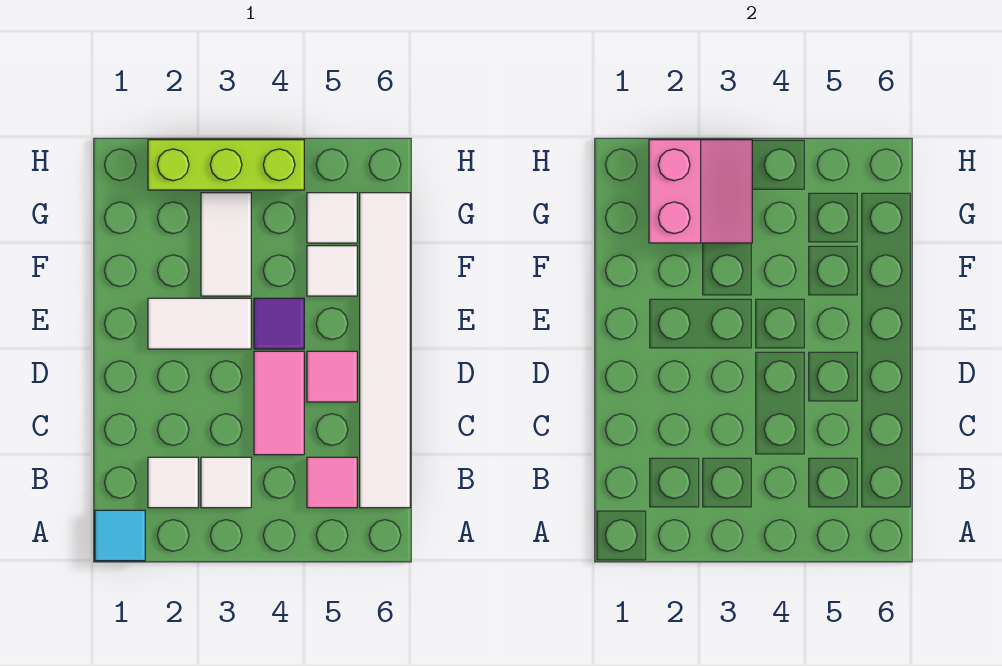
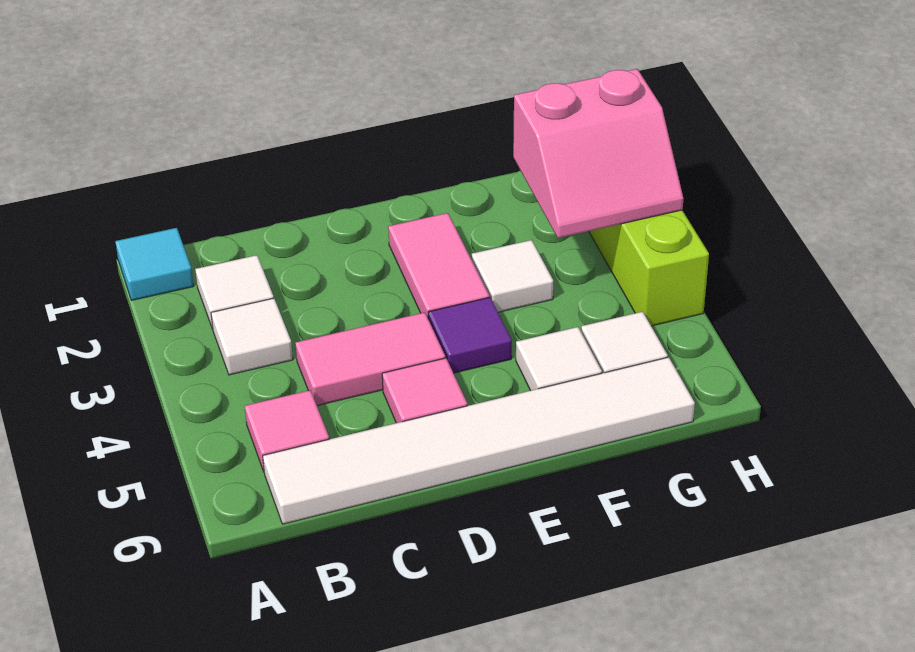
white 1x2 tile [148,298,251,349] -> pink 1x2 tile [388,213,489,317]
white 1x2 tile [201,193,251,296] -> white 1x1 tile [472,240,553,312]

